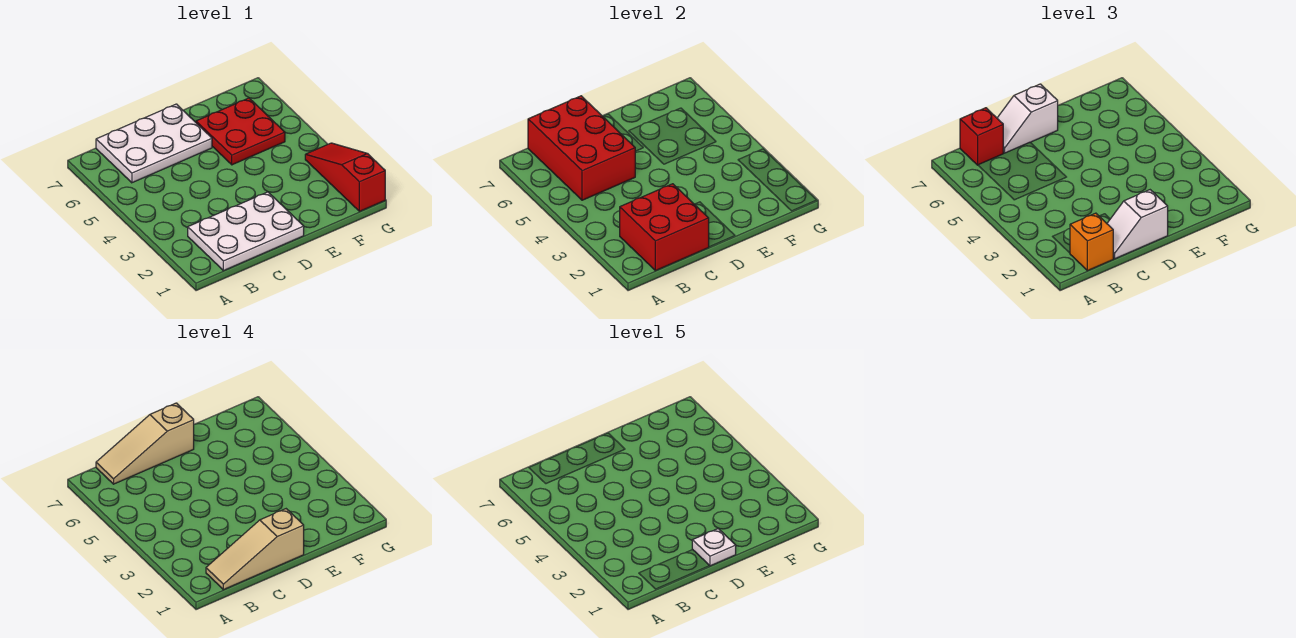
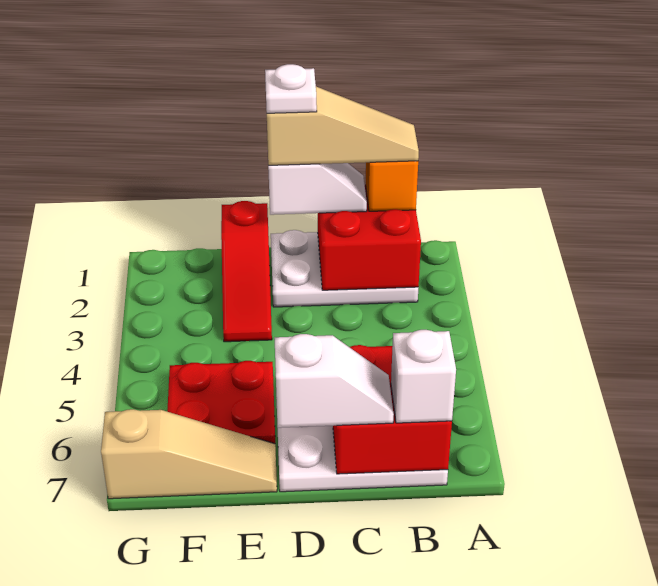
red 2x3 brick [528,96,635,200] -> red 2x2 brick [333,345,452,474]
red 1x1 brick [960,108,1003,165] -> white 1x1 brick [391,330,456,423]
tan 1x3 slope [96,403,194,484] -> tan 1x3 slope moved to [101,409,277,499]
red 1x3 slope [305,143,385,211] -> red 1x3 slope moved to [221,201,272,342]

